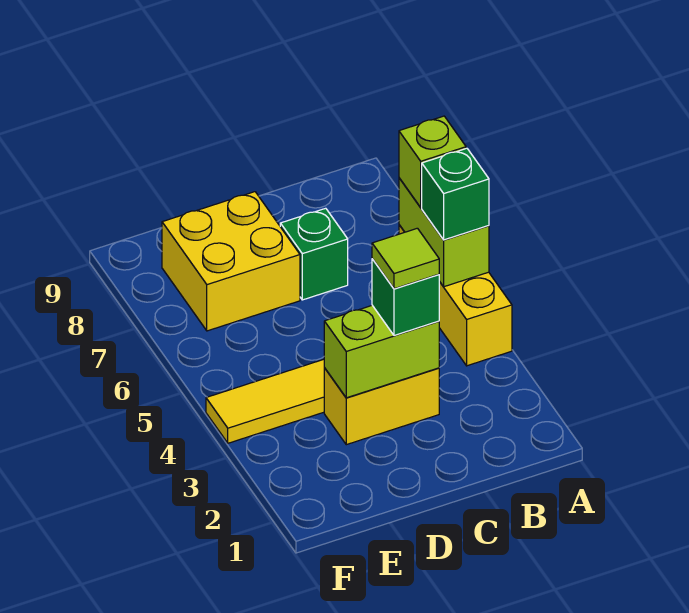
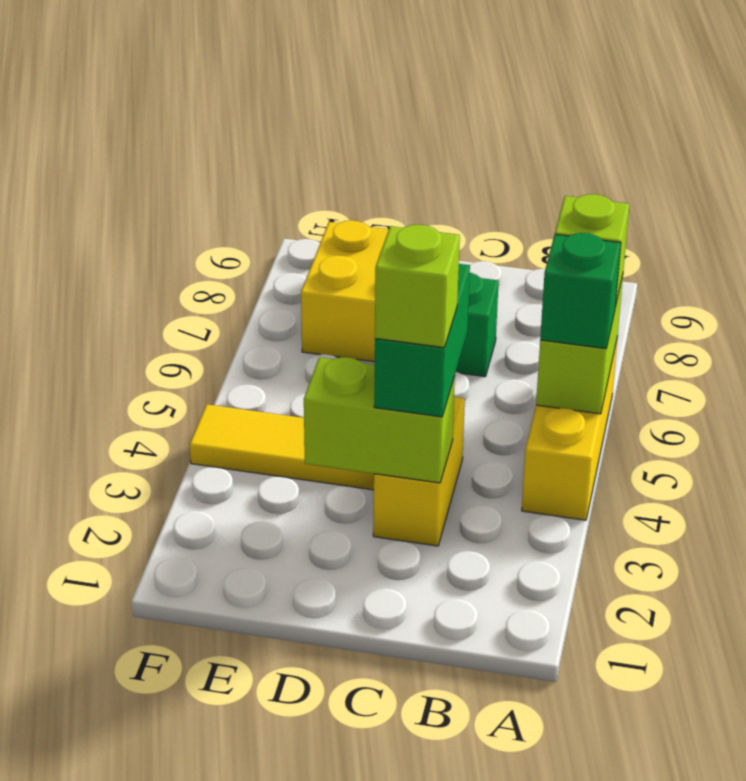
yellow 1x2 brick [324,368,439,445] -> yellow 1x2 brick turned to [373,397,465,546]
green 1x1 brick [372,259,439,335] -> green 1x2 brick [374,264,470,417]
lime 1x1 tile [372,228,439,289] -> lime 1x1 brick [375,225,460,348]

